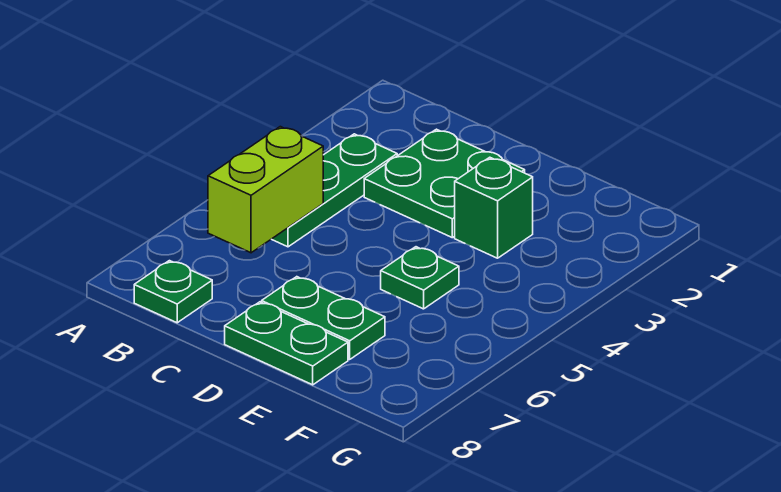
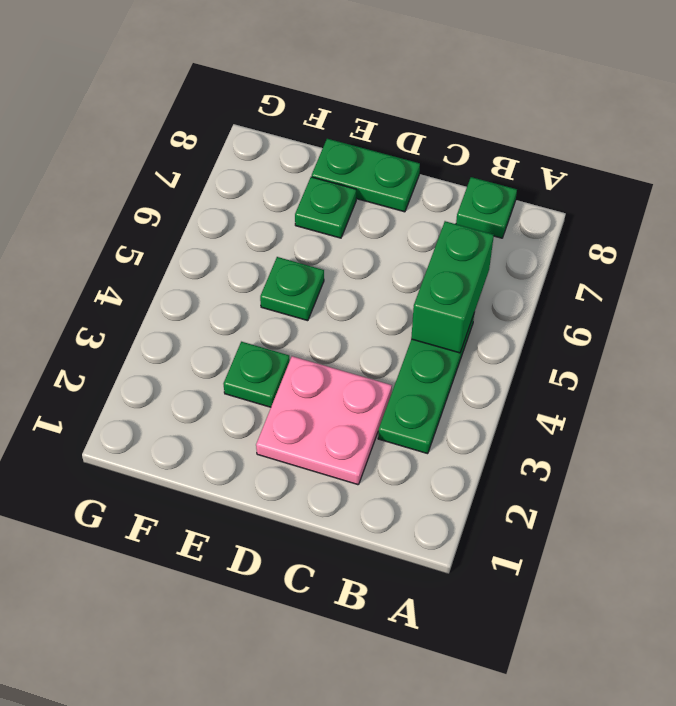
lime 1x2 brick [208,127,323,253] -> green 1x2 brick [411,221,494,353]
green 2x2 plate [364,129,525,238] -> pink 2x2 plate [256,356,392,485]
green 1x2 plate [262,277,385,359] -> green 1x1 plate [295,177,356,238]
green 1x1 brick [455,157,533,258] -> green 1x1 plate [224,342,290,407]

